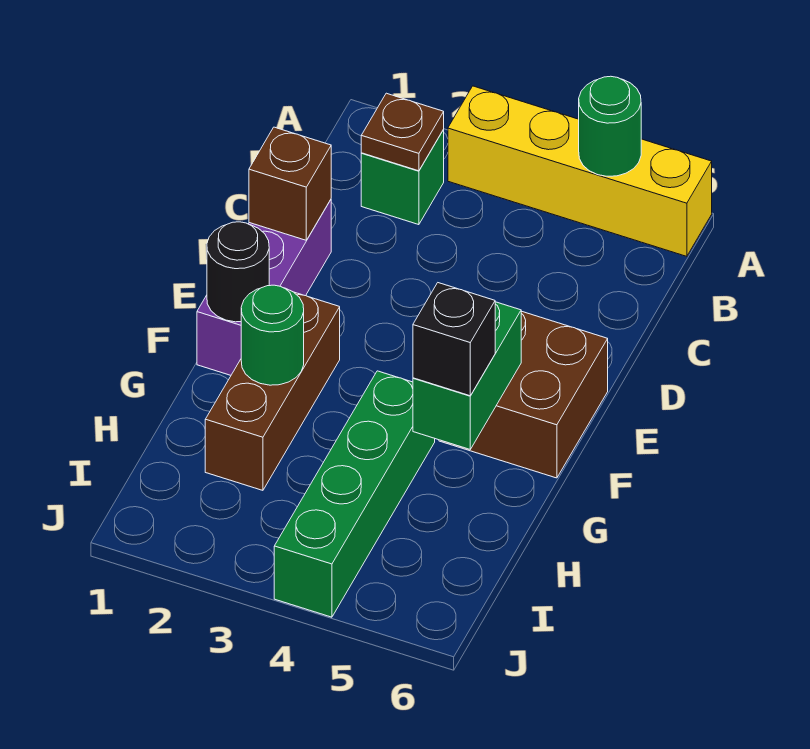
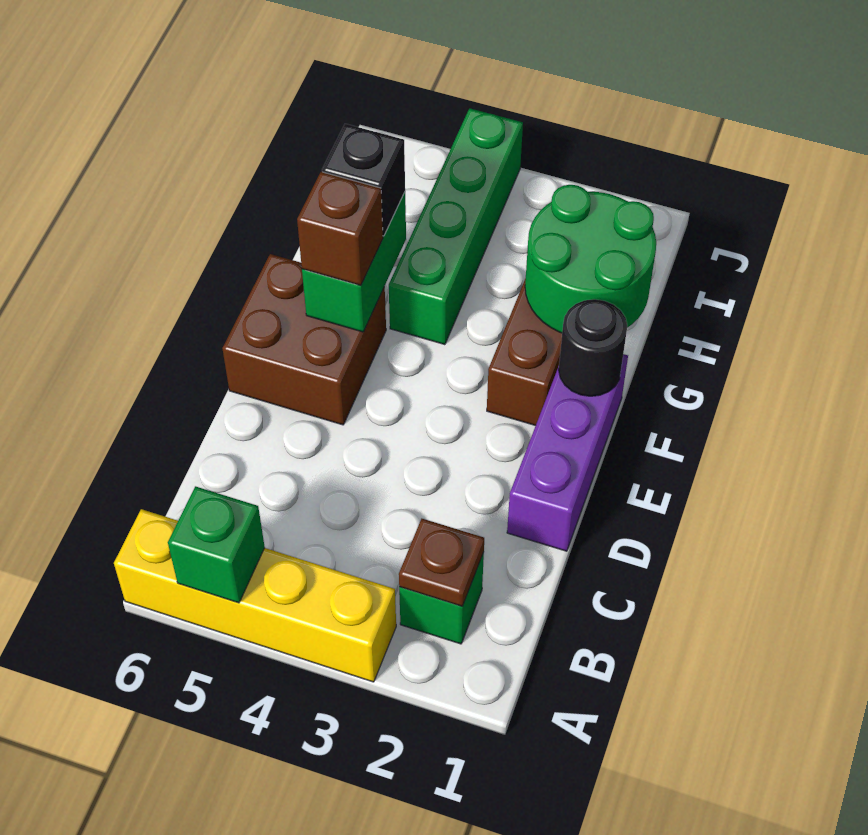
green 1x1 round brick [579,76,641,176] -> green 1x1 brick [168,486,265,603]
brown 1x1 brick [249,127,331,240] -> brown 1x1 brick moved to [297,172,383,285]
green 1x1 round brick [241,285,304,385] -> green 2x2 round brick [525,185,656,333]

